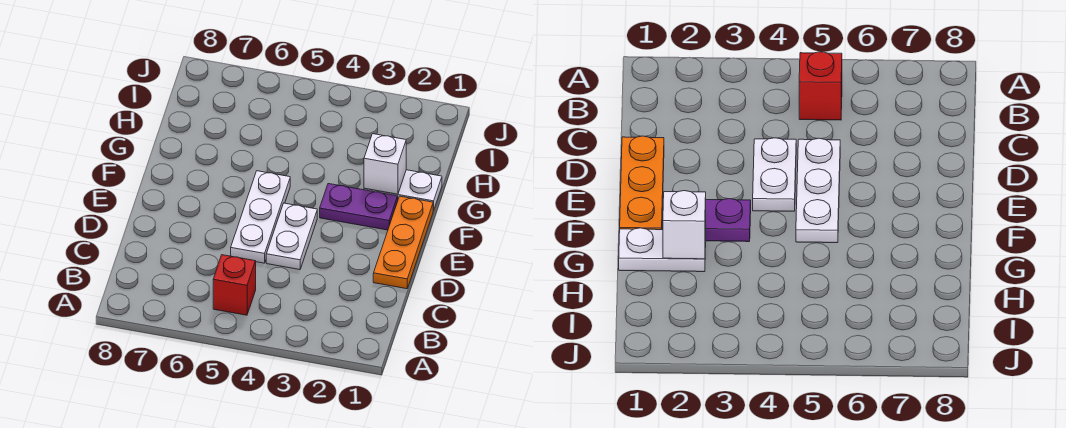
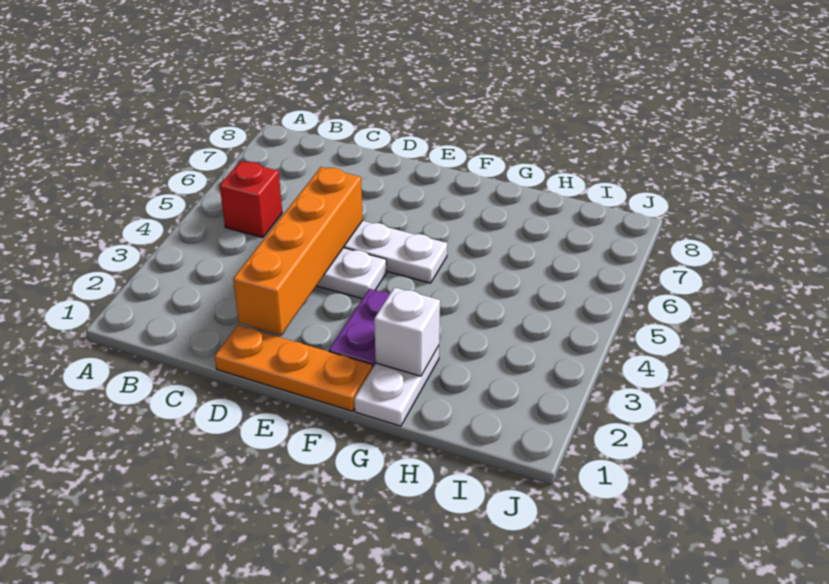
none -> orange 1x4 brick [233,167,363,335]

